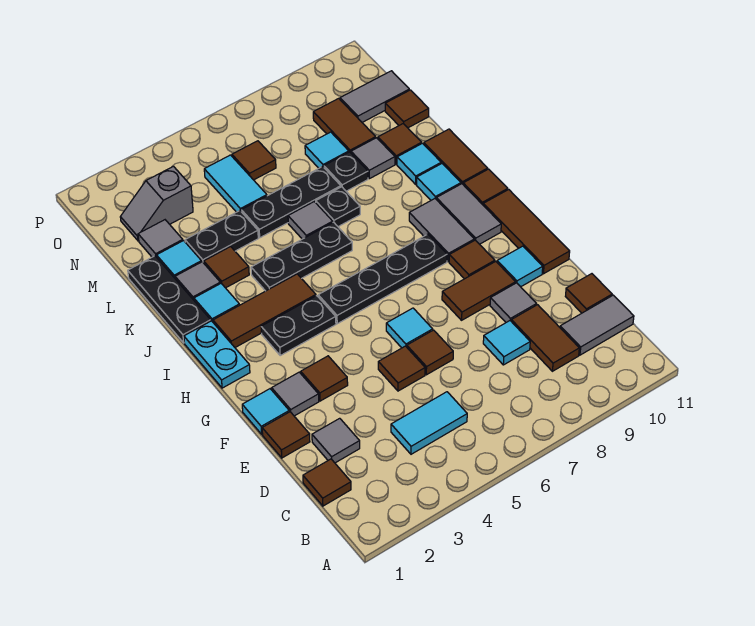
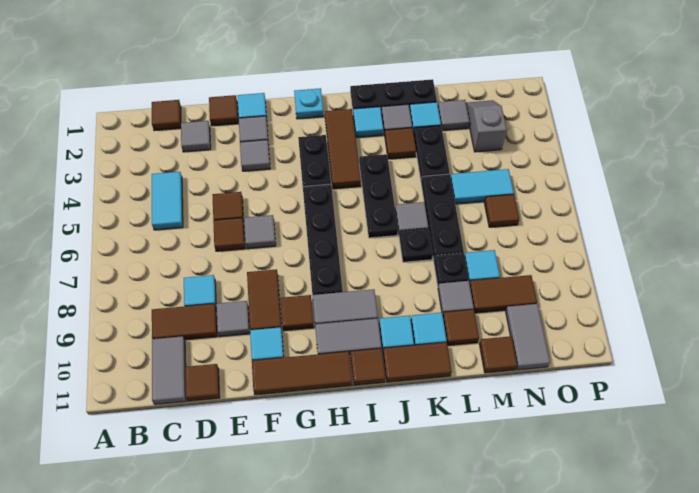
brown 1x1 tile [301,356,348,401] -> grey 1x1 tile [240,140,270,171]
cyan 1x1 tile [386,308,433,348] -> grey 1x1 tile [244,215,276,249]
cyan 1x2 plate [184,321,250,388] -> cyan 1x1 plate [294,88,324,119]

